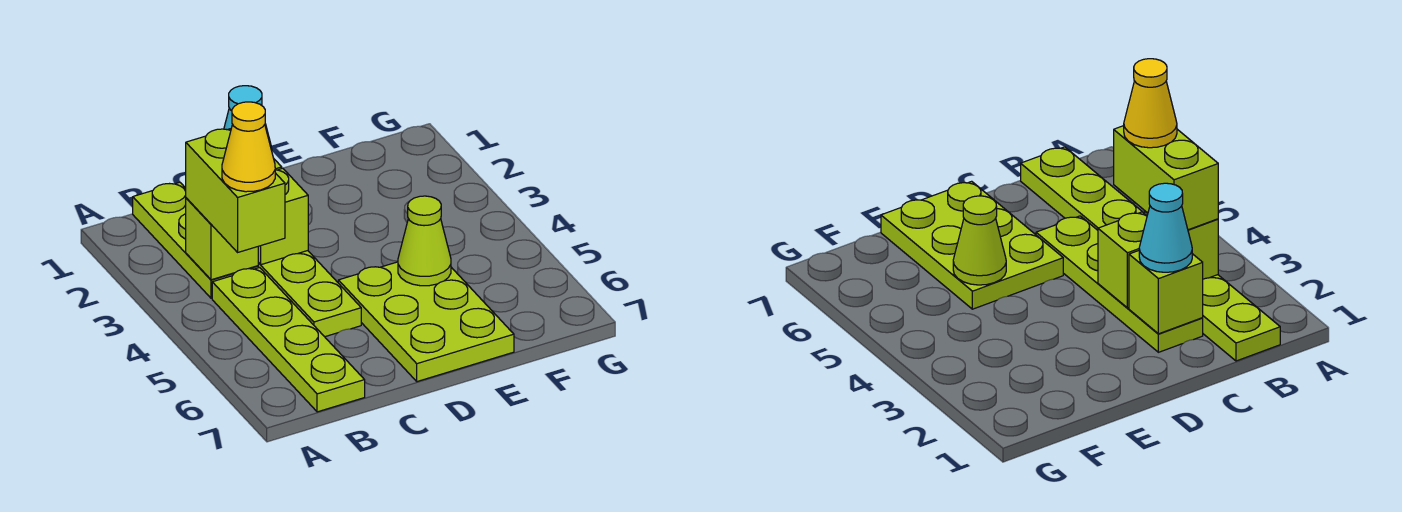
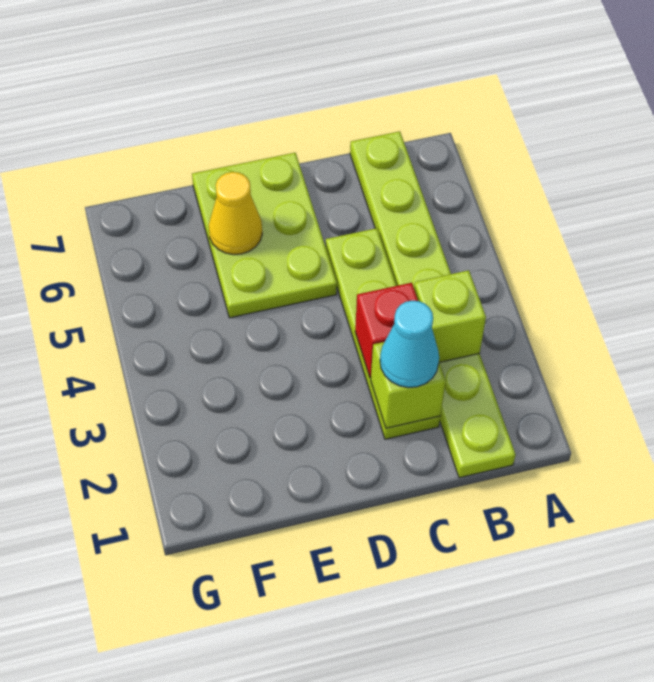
lime 1x2 brick [186,129,285,252] -> none
yellow 1x1 cone [222,102,275,192] -> yellow 1x1 cone moved to [209,172,262,255]
lime 1x1 brick [258,168,308,265] -> red 1x1 brick [355,283,418,378]
lime 1x1 cone [398,196,451,286] -> none

